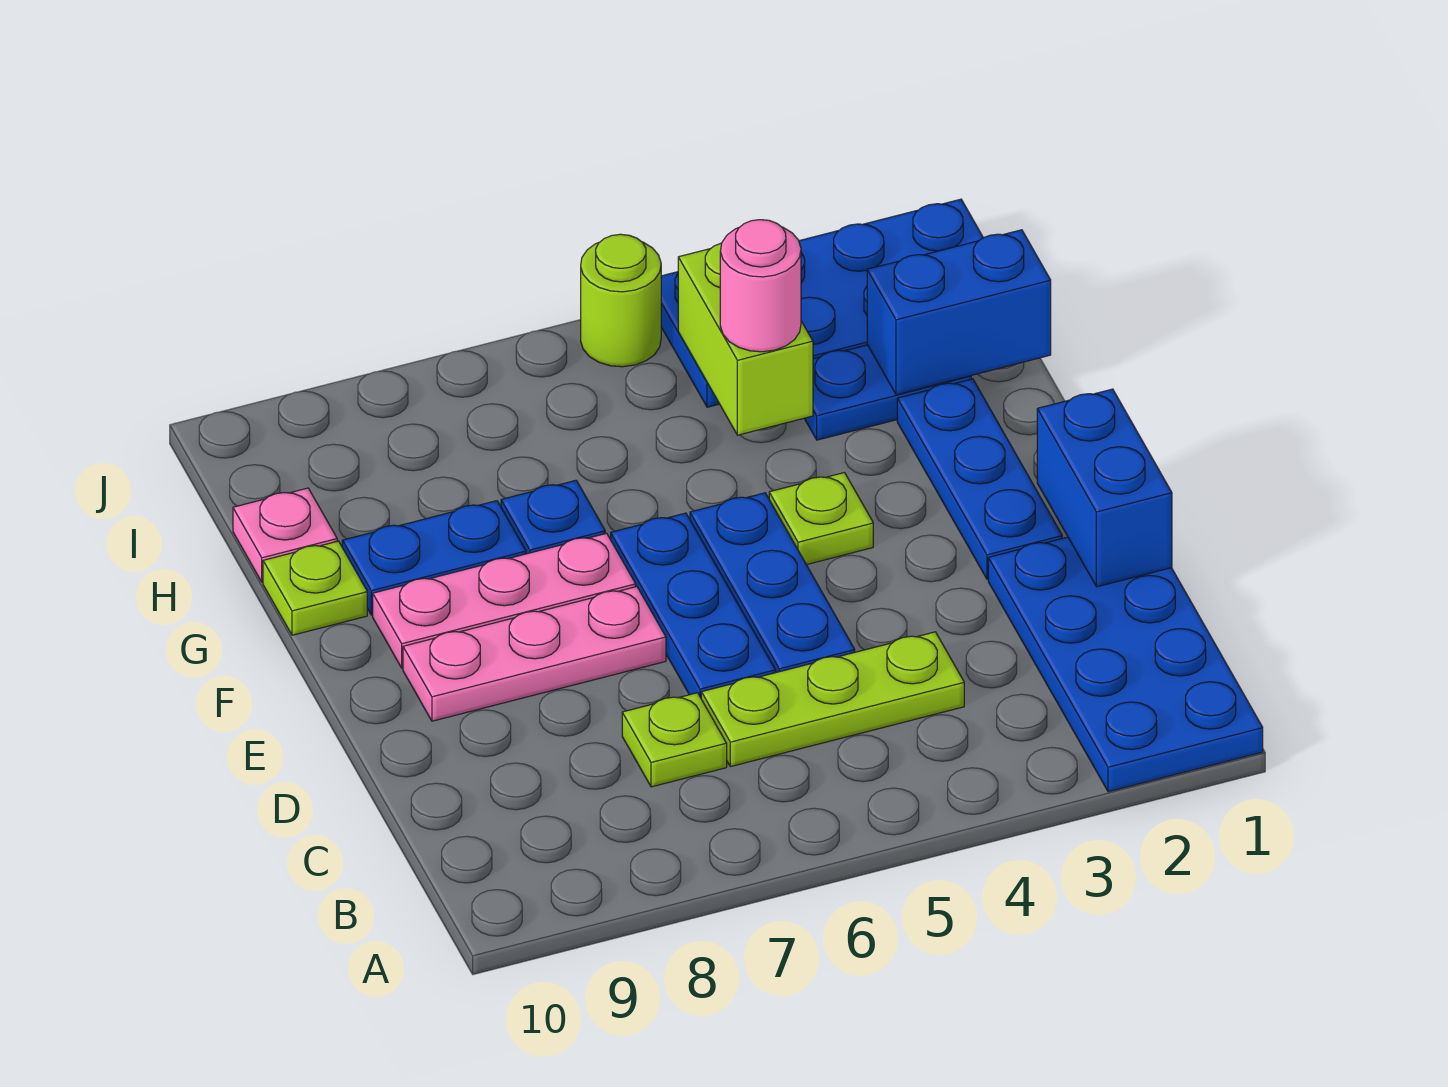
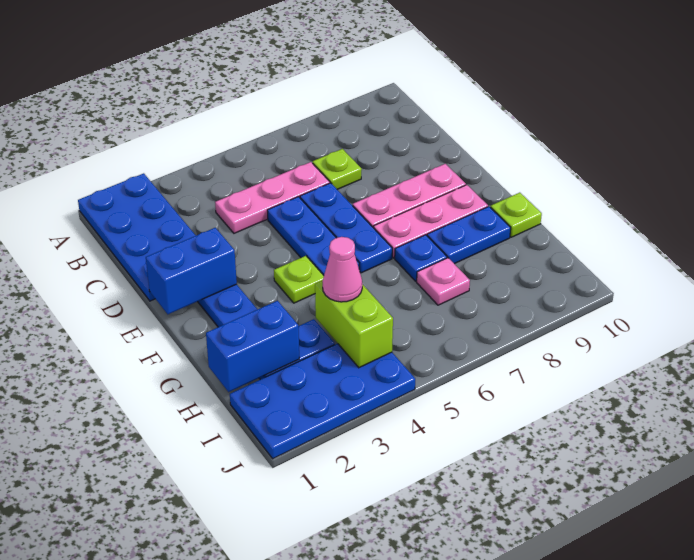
lime 1x3 plate [701,632,964,767] -> pink 1x3 plate [215,162,330,233]
blue 1x2 brick [1037,389,1172,587] -> blue 1x2 brick turned to [146,228,237,314]
pink 1x1 round brick [720,220,801,352] -> pink 1x1 cone [322,237,362,302]
pink 1x1 plate [233,488,337,582] -> pink 1x1 plate moved to [417,258,470,305]
lime 1x1 round brick [581,234,661,367] -> none

